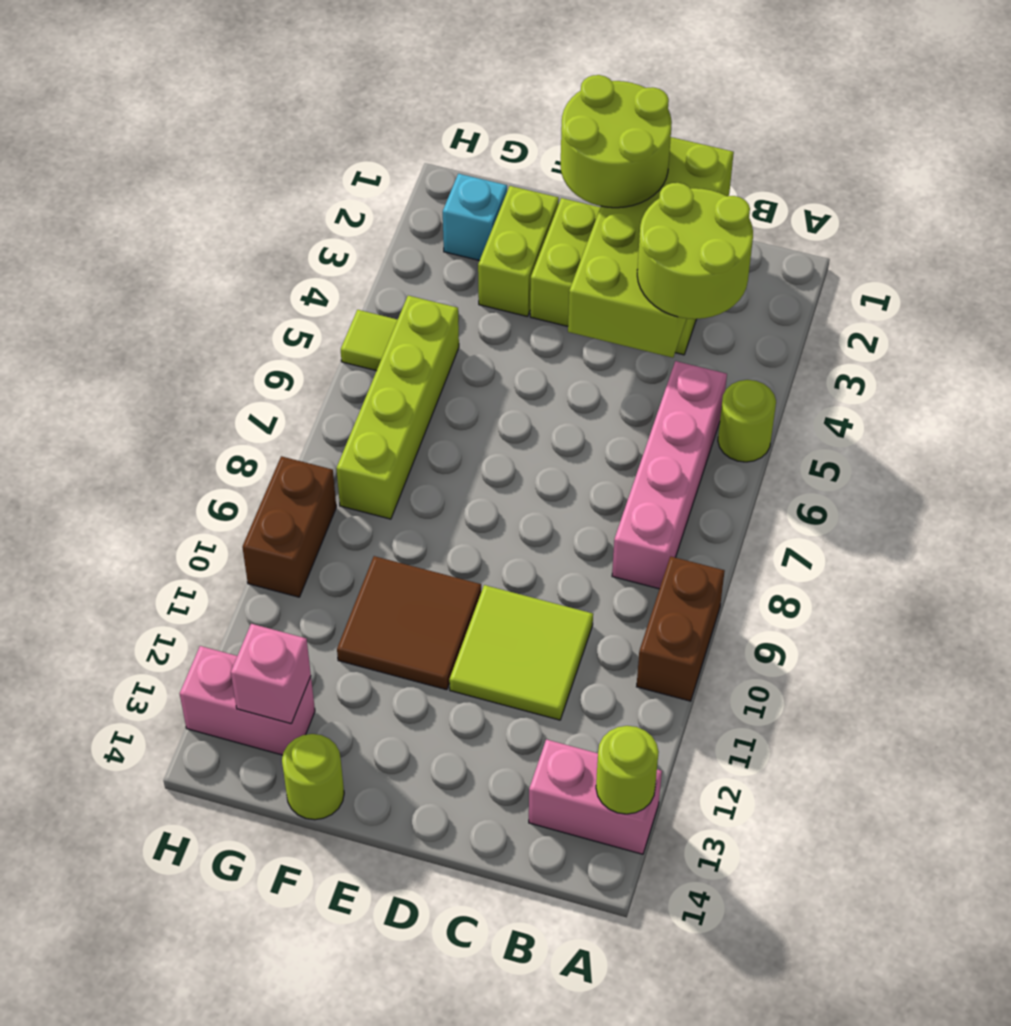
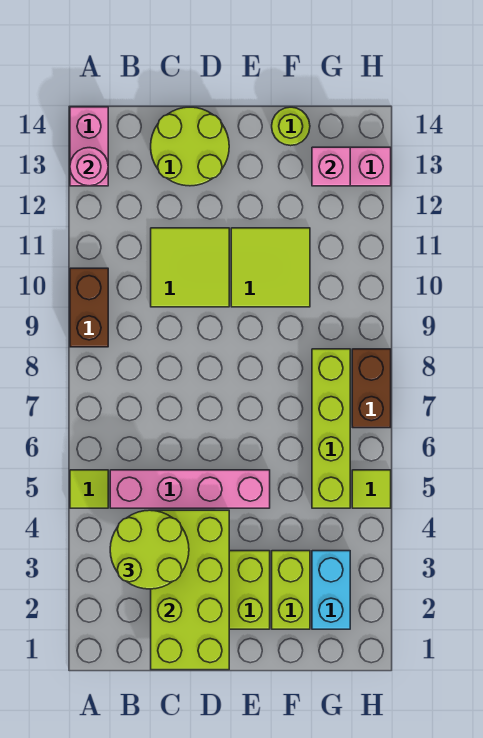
lime 1x1 round brick [718,380,776,462] -> lime 1x1 tile [70,470,108,508]
pink 1x2 brick [529,739,662,854] -> pink 1x2 brick turned to [70,107,108,186]
lime 1x1 round brick [596,726,659,814] -> pink 1x1 round brick [70,148,108,186]
pink 1x4 brick [612,361,727,589] -> pink 1x4 brick turned to [110,470,270,508]
lime 2x2 round brick [561,75,672,208] -> lime 2x2 round brick moved to [151,107,229,186]
brown 2x2 tile [337,556,482,690] -> lime 2x2 tile [231,228,310,307]
cyan 1x1 brick [443,174,507,261] -> cyan 1x2 brick [312,551,350,629]
brown 1x2 brick [242,456,336,597] -> brown 1x2 brick moved to [352,349,391,428]

